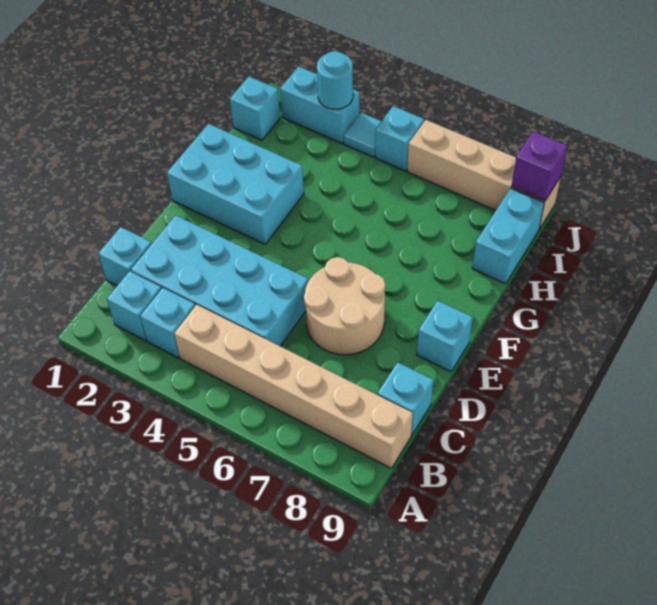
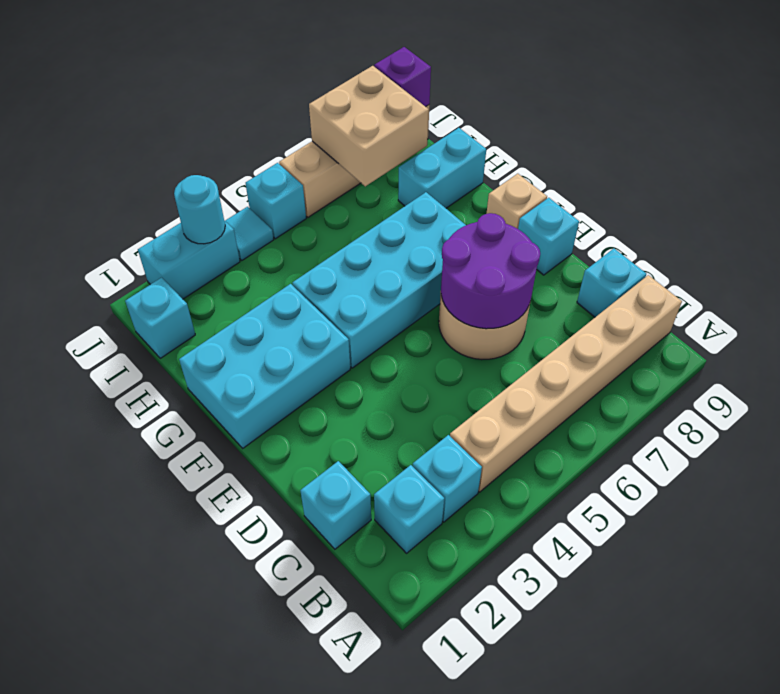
cyan 2x4 brick [131,215,308,346] -> cyan 2x4 brick moved to [292,192,466,368]
none -> purple 2x2 round brick [441,213,540,329]
none -> tan 1x1 brick [486,174,547,229]
cyan 1x2 brick [472,188,544,284] -> cyan 1x2 brick turned to [398,128,486,208]
none -> tan 2x2 brick [309,66,429,186]

